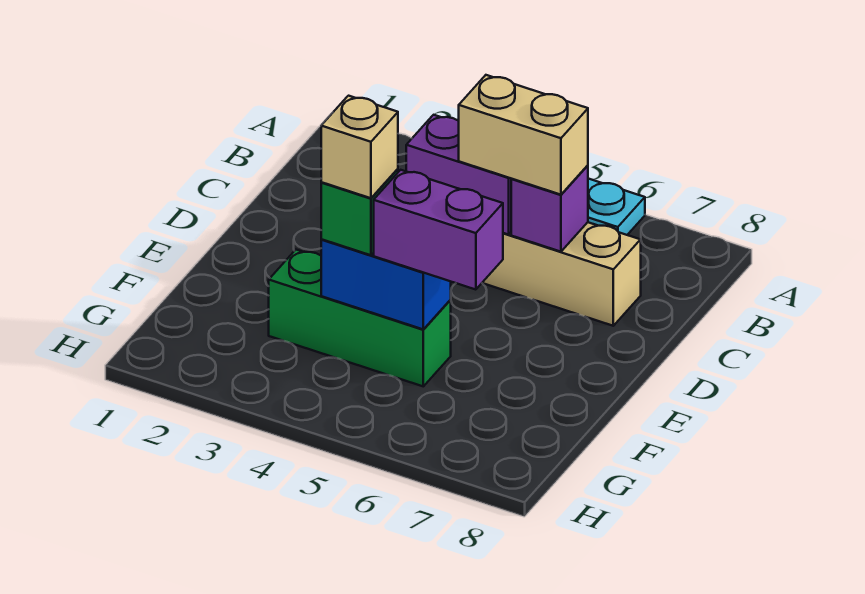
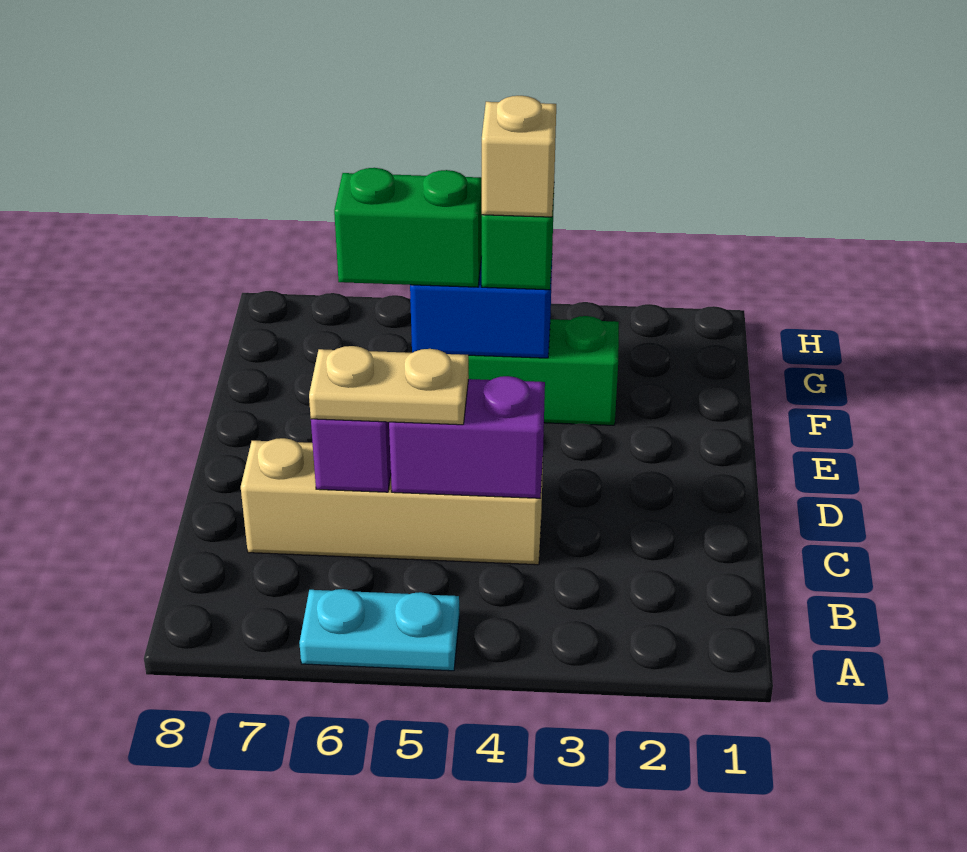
tan 1x2 brick [459,75,588,195] -> tan 1x2 plate [309,346,469,425]
purple 1x2 brick [374,170,503,290] -> green 1x2 brick [334,168,482,287]

